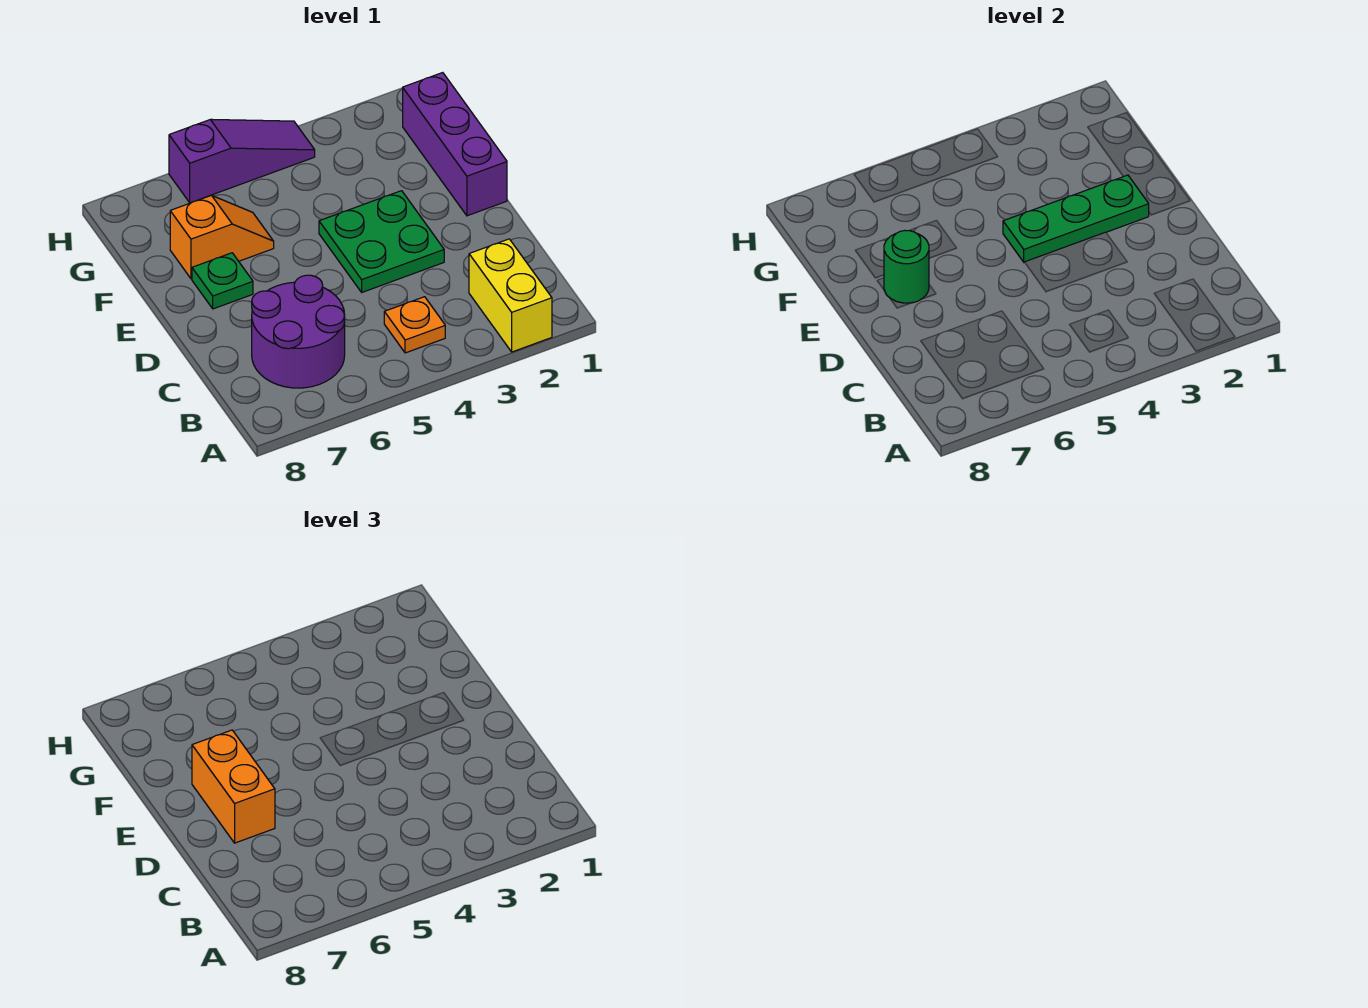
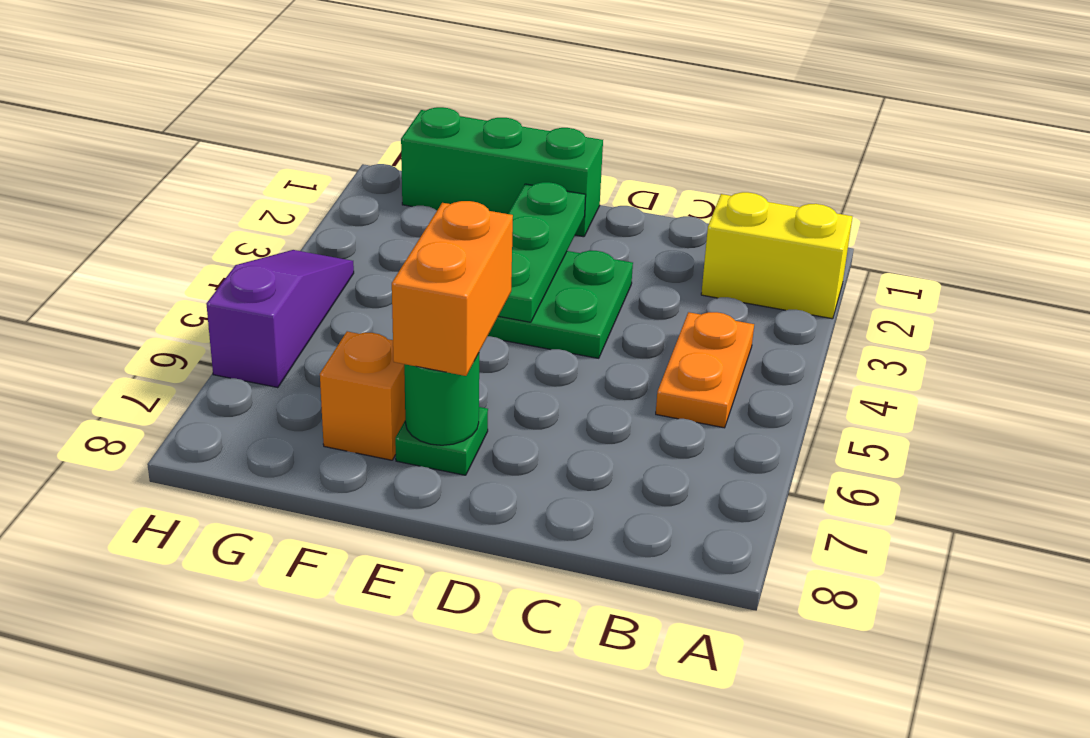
orange 1x1 plate [384,297,445,353] -> orange 1x2 plate [656,312,754,428]
purple 2x2 round brick [252,275,345,388] -> none
orange 1x2 brick [192,730,275,843] -> orange 1x2 brick turned to [392,201,513,376]
purple 1x3 brick [403,73,507,216] -> green 1x3 brick [401,107,603,237]

